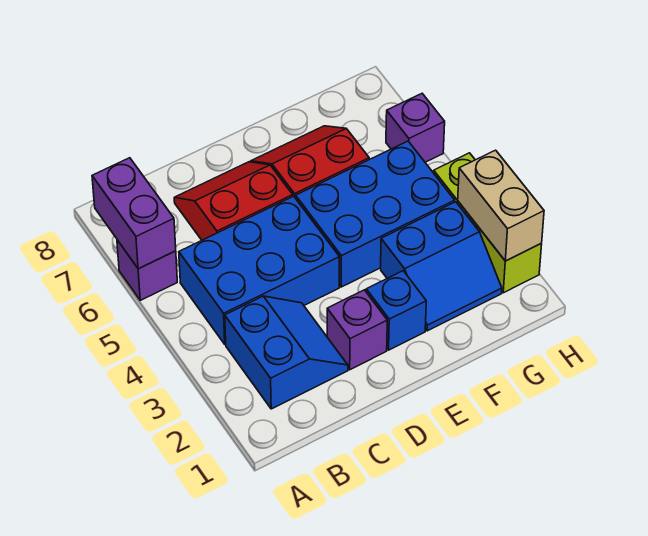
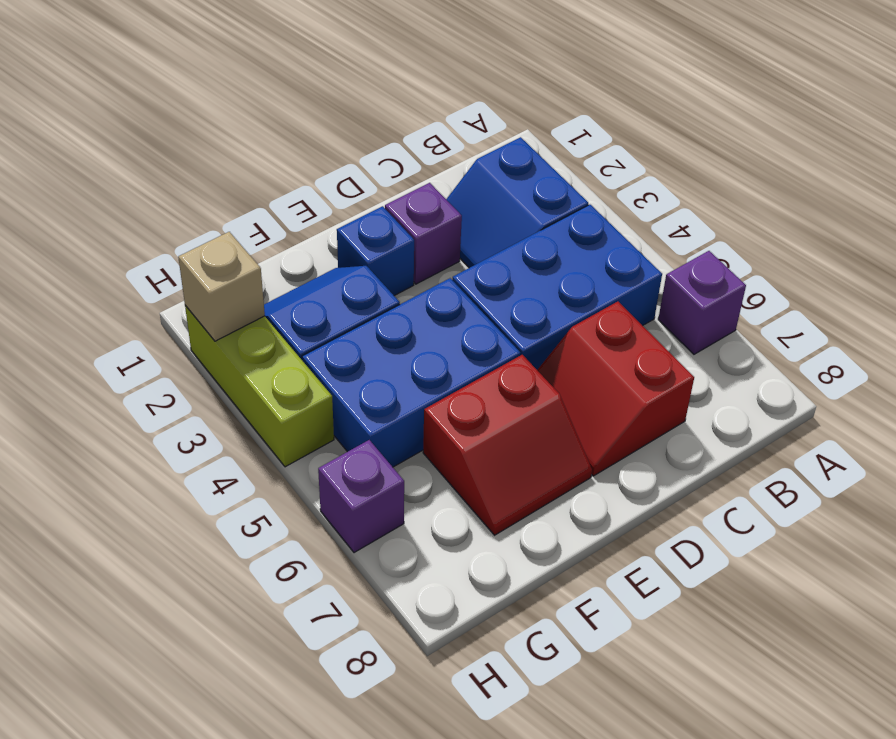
purple 1x2 brick [92,158,176,269] -> none
red 2x2 slope [174,162,293,240] -> red 2x2 slope turned to [537,302,694,476]
tan 1x2 brick [458,150,544,261] -> tan 1x1 brick [178,232,265,341]

